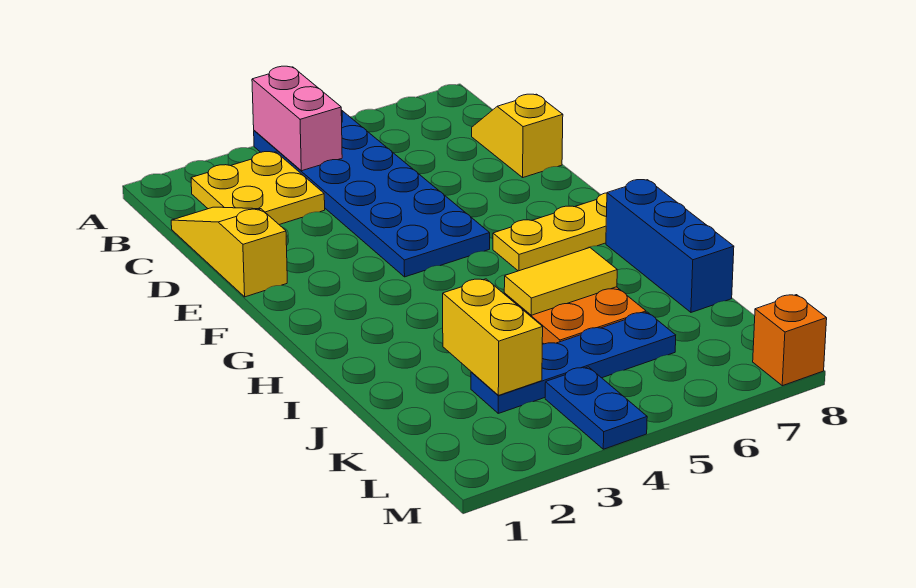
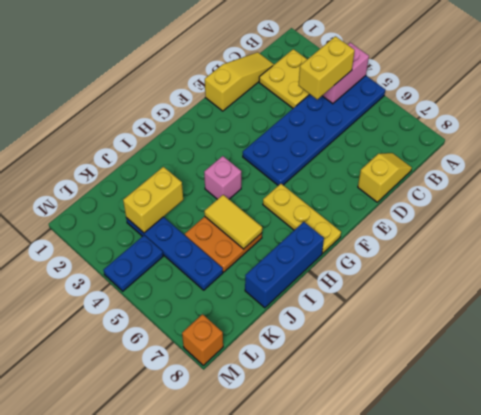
none -> yellow 1x2 brick [299,36,355,99]
none -> pink 1x1 brick [204,156,241,199]

